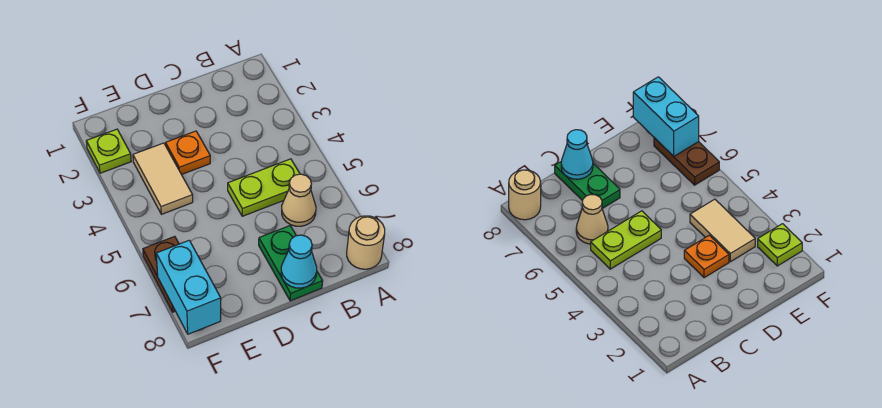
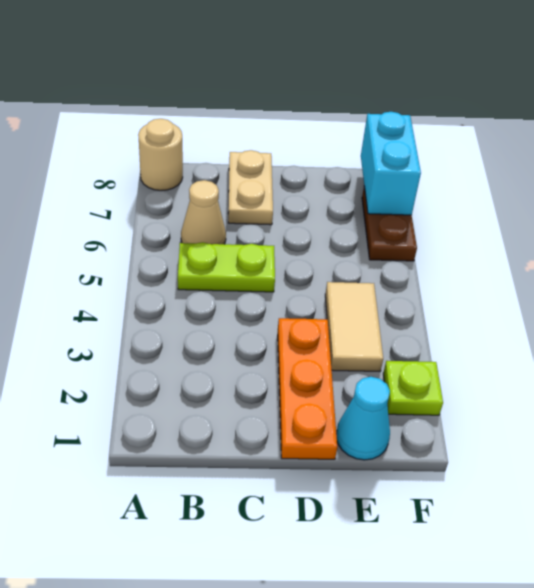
green 1x2 plate [259,226,323,301] -> tan 1x2 plate [228,150,273,225]
cyan 1x1 cone [281,235,317,288] -> cyan 1x1 cone moved to [336,377,390,460]
orange 1x1 plate [166,131,210,174] -> orange 1x3 plate [278,318,337,459]

